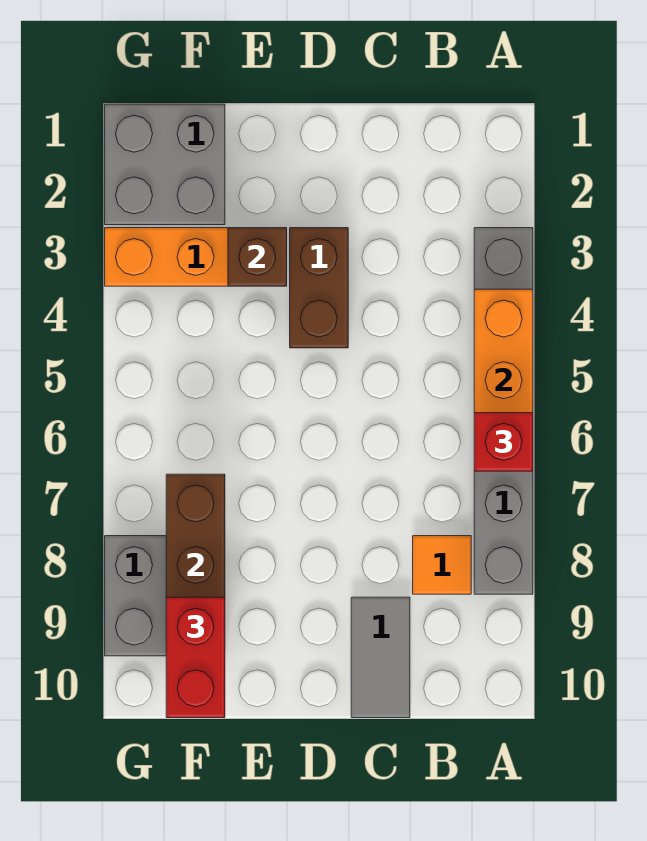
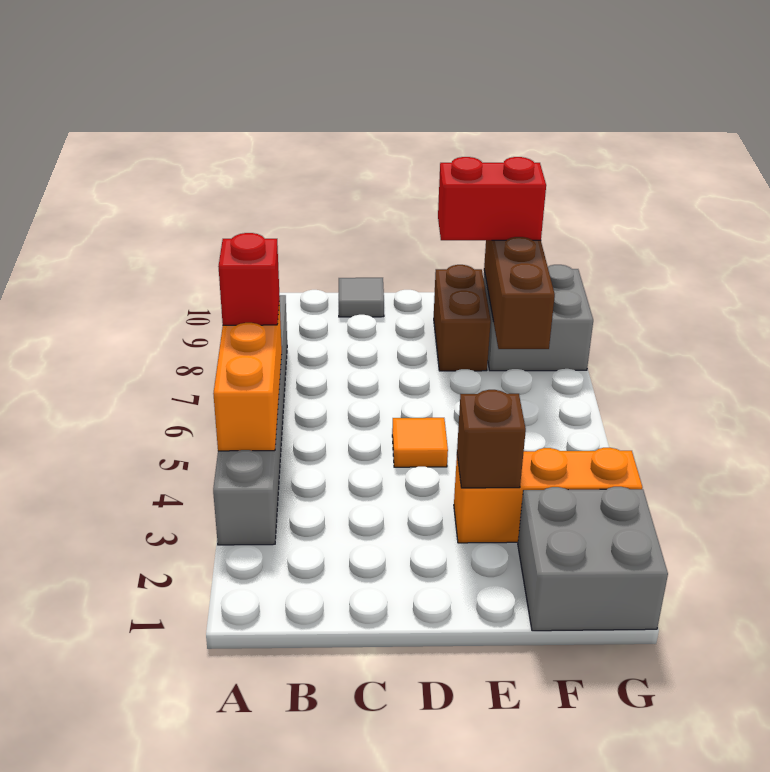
orange 1x1 tile [413,536,471,594] -> orange 1x1 tile moved to [392,418,448,467]
grey 1x2 tile [351,597,410,718] -> grey 1x1 tile [339,278,384,317]
brown 1x2 brick [290,228,348,348] -> brown 1x2 brick moved to [434,265,491,371]
red 1x2 brick [166,597,225,718] -> red 1x2 brick turned to [438,157,546,240]

